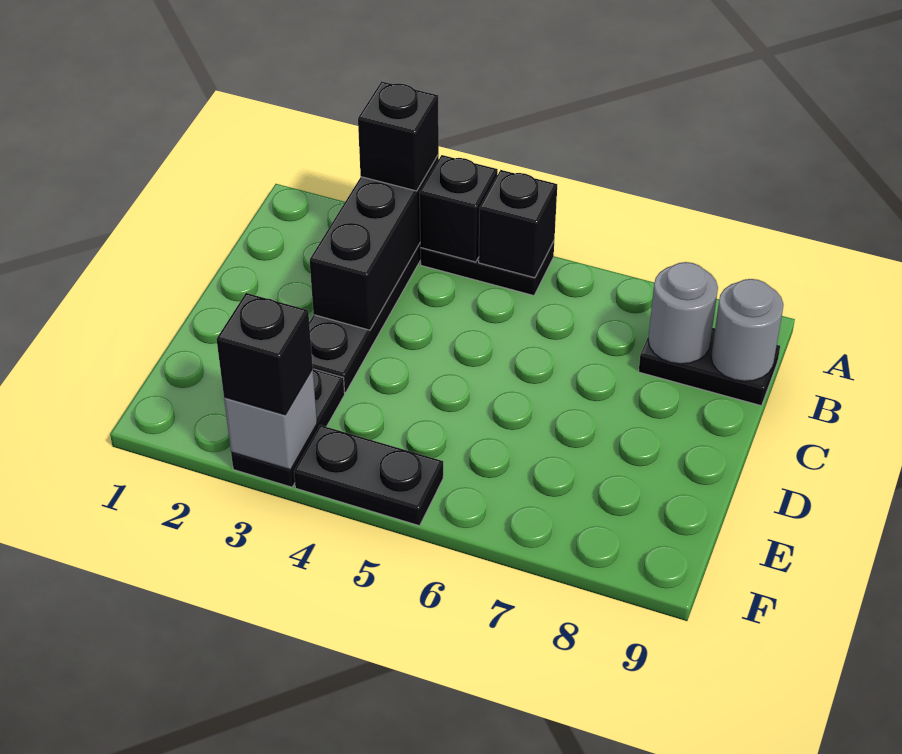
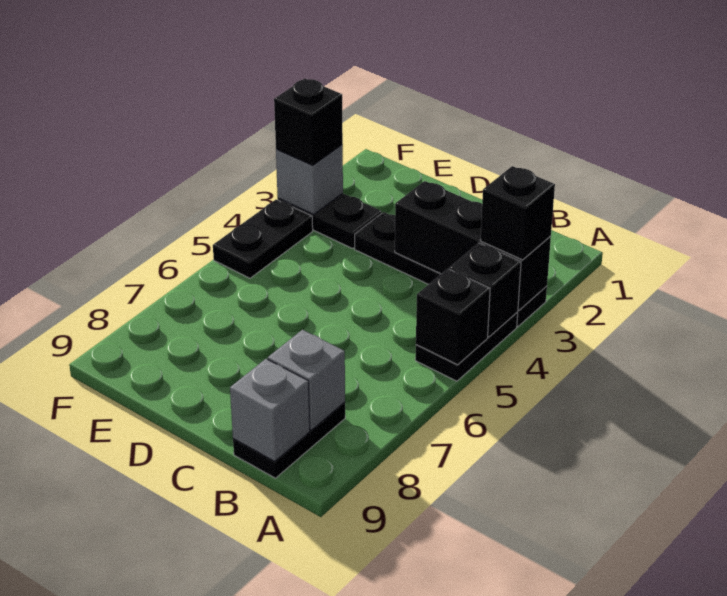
grey 1x1 round brick [648,262,718,364] -> grey 1x1 brick [268,330,345,430]
grey 1x1 round brick [711,279,784,381] -> grey 1x1 brick [230,359,310,461]

